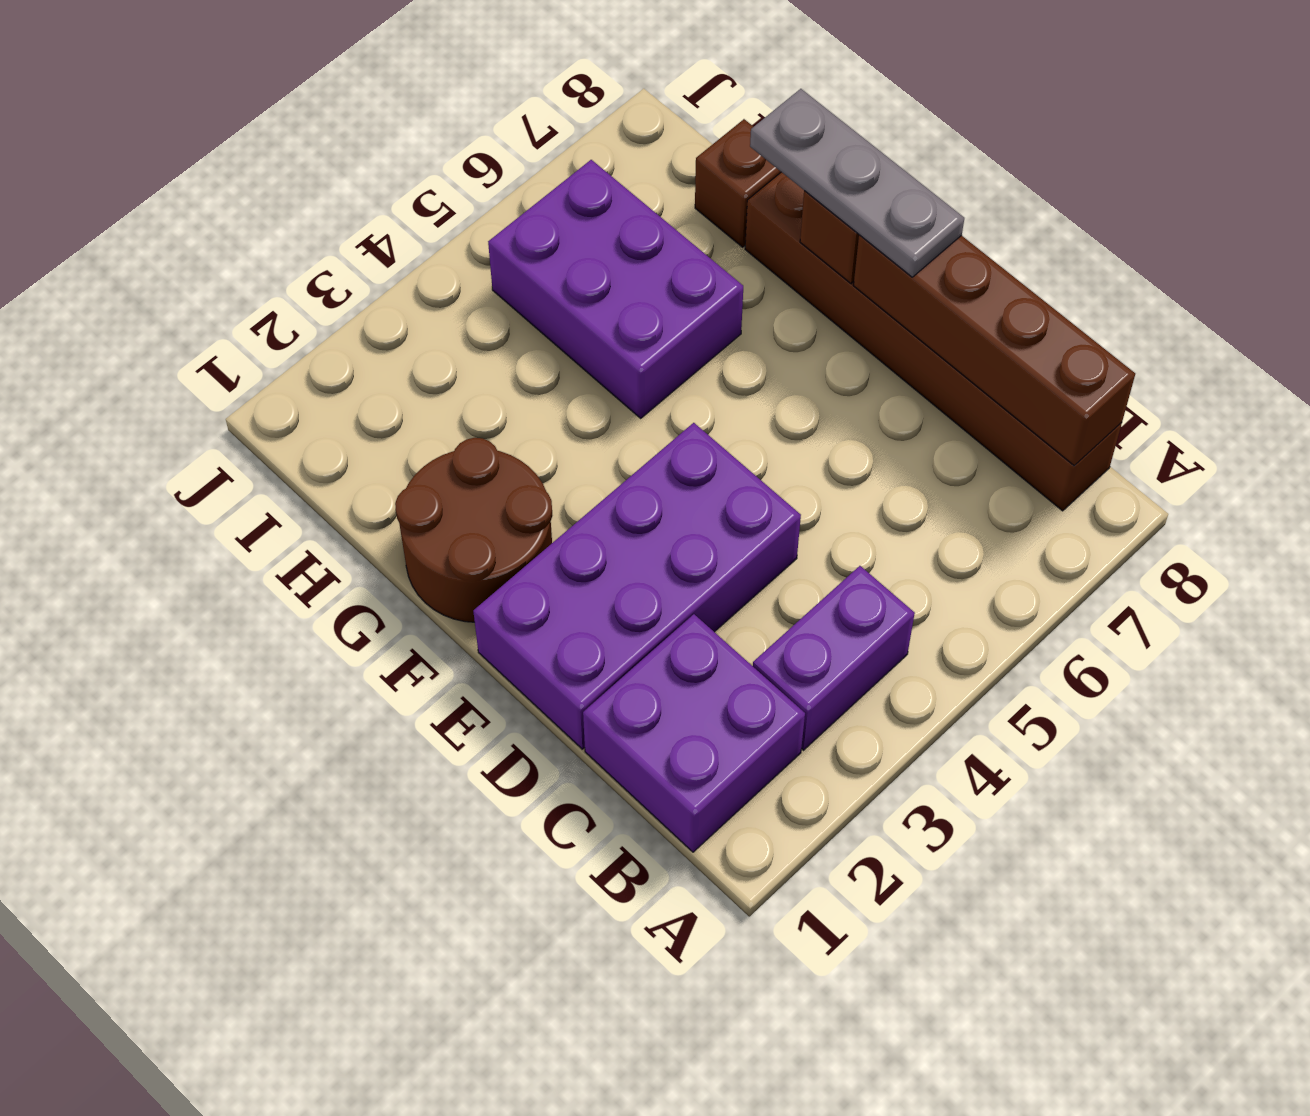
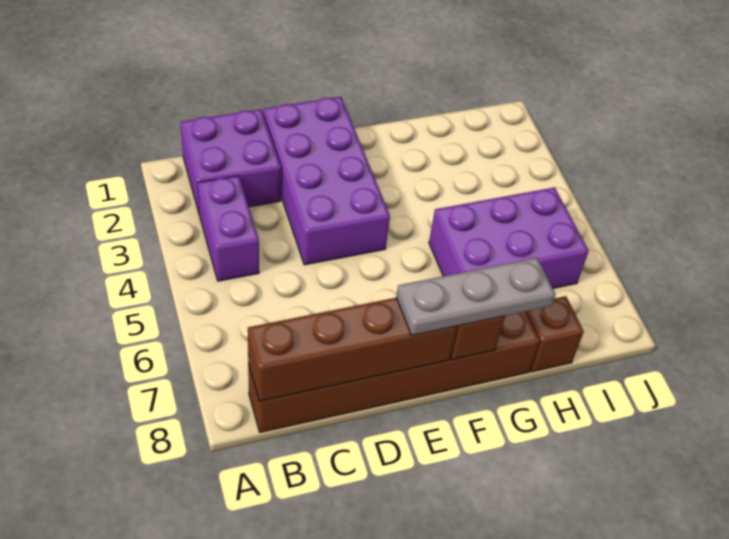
brown 2x2 round brick [395,438,552,622] -> none

